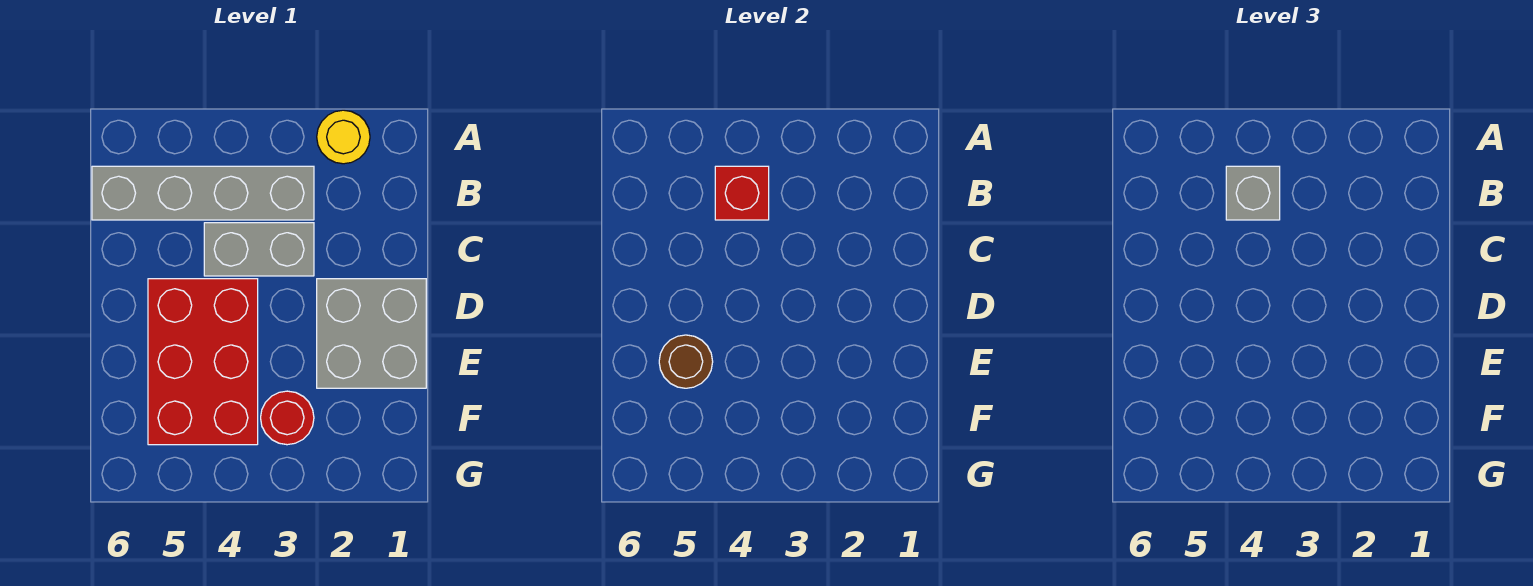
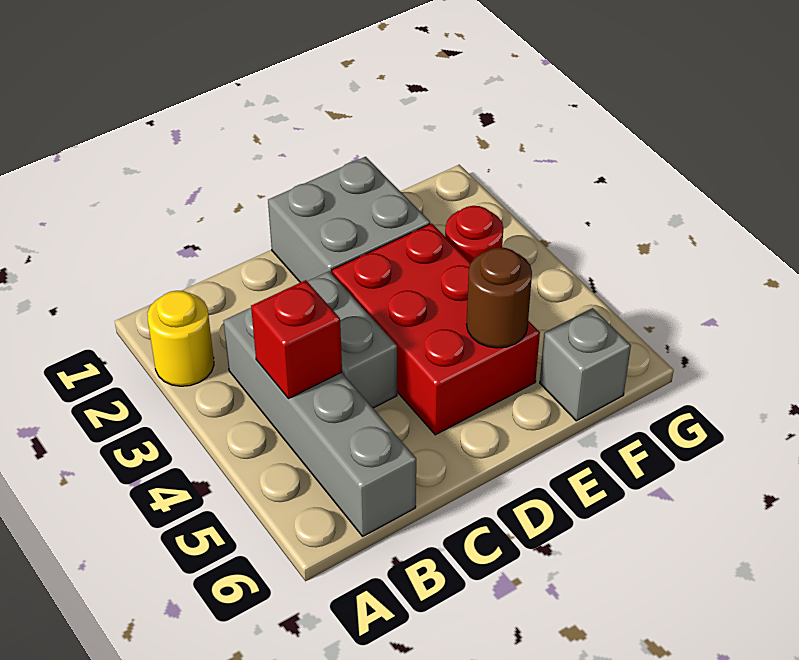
grey 1x1 brick [1226,166,1280,220] -> grey 1x1 brick moved to [540,308,631,421]
red 2x3 brick [148,279,258,445] -> red 2x3 brick turned to [332,223,540,435]

